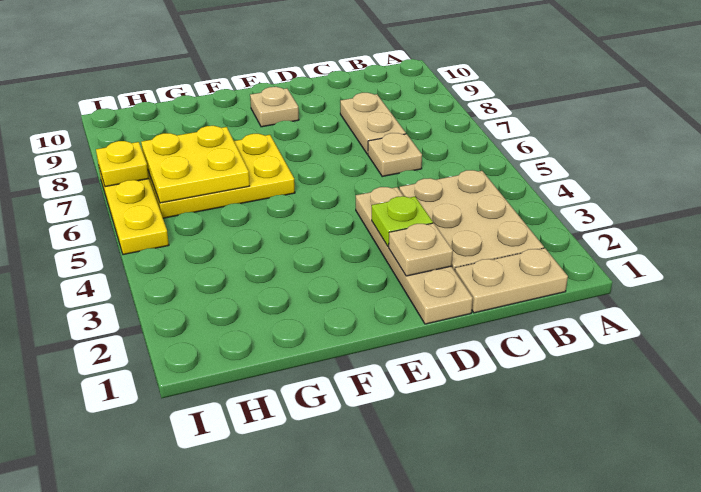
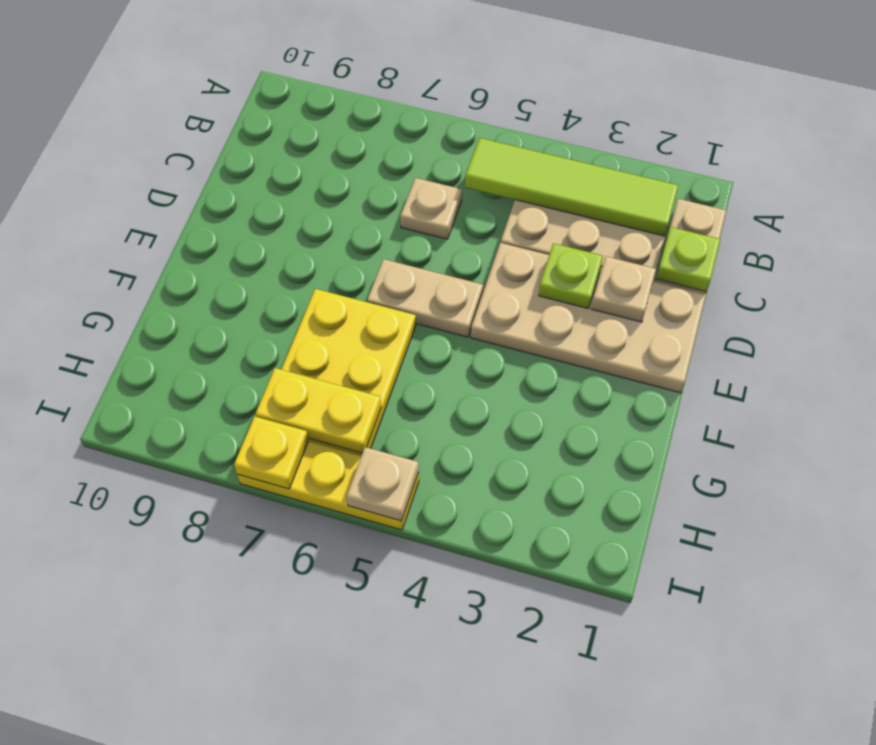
none -> lime 1x4 tile [465,138,679,236]
none -> lime 1x1 plate [656,227,720,292]
tan 1x2 plate [340,93,406,154] -> tan 1x2 plate moved to [367,259,483,337]
tan 1x4 plate [356,187,473,324] -> tan 2x4 plate [471,243,706,393]
tan 1x1 plate [250,87,299,127] -> tan 1x1 plate moved to [347,447,419,521]
yellow 2x2 plate [141,126,250,203] -> yellow 1x2 plate [255,368,381,453]

